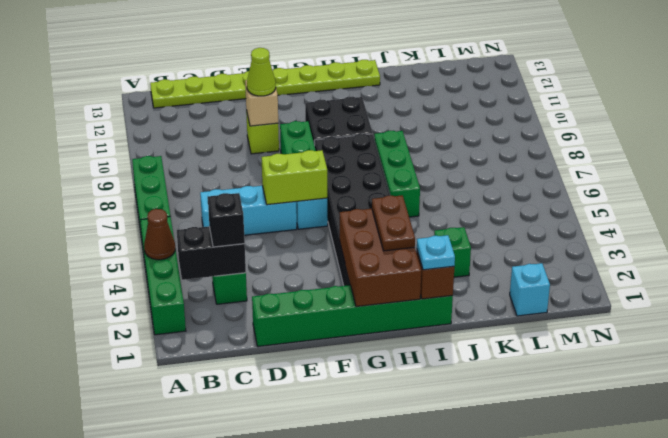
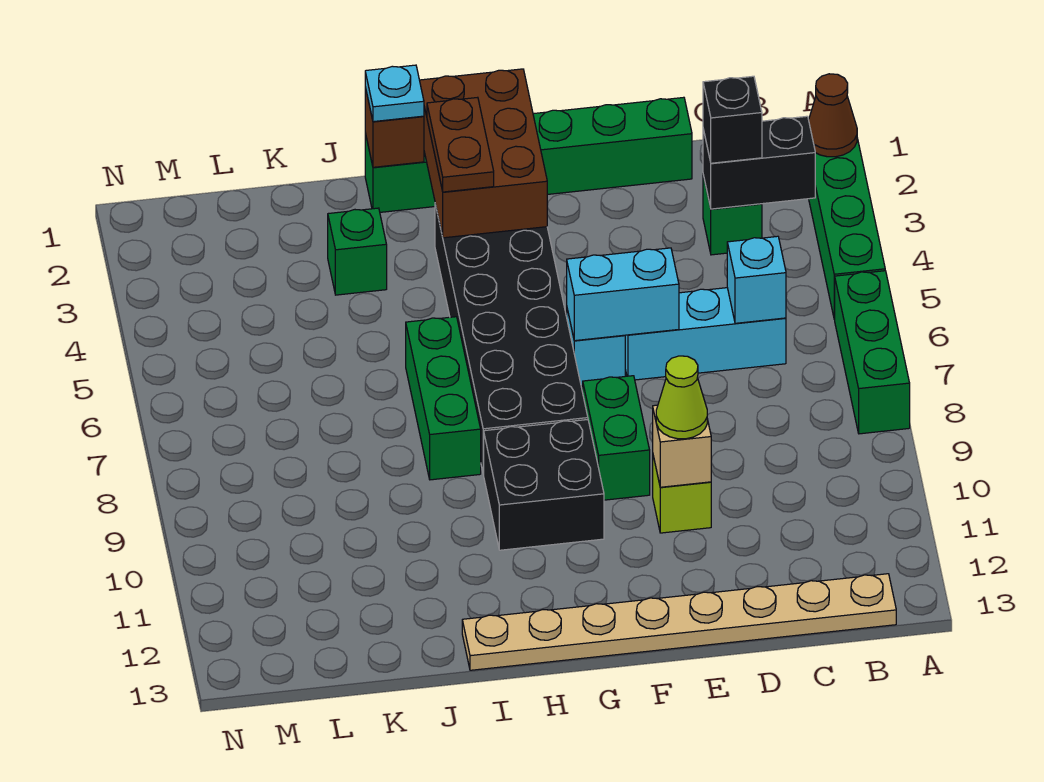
brown 1x1 cone [144,209,175,260] -> brown 1x1 cone moved to [809,74,857,157]
lime 1x8 plate [150,60,380,108] -> tan 1x8 plate [462,574,896,670]
lime 1x2 brick [262,150,327,205] -> cyan 1x2 brick [567,248,679,341]
cyan 1x1 brick [510,263,550,316] -> cyan 1x1 brick moved to [727,236,786,323]

